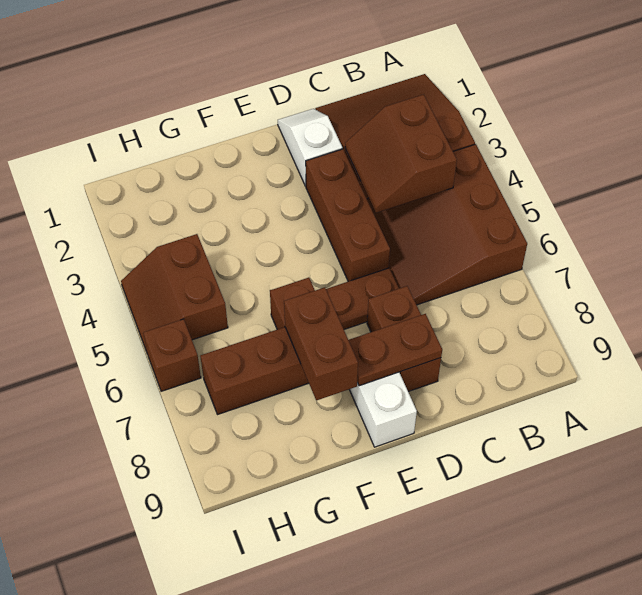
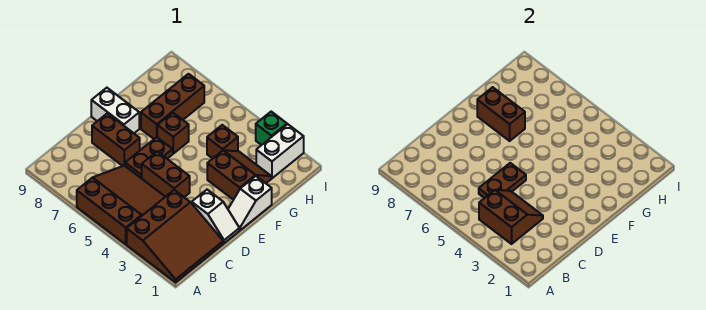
brown 1x3 brick [306,149,390,281] -> brown 1x2 brick [142,151,190,197]
brown 1x2 plate [349,314,442,386] -> brown 1x2 plate moved to [479,163,526,198]
none -> white 1x2 slope [228,176,272,230]
none -> white 1x2 brick [256,124,304,178]
brown 2x2 slope [121,234,228,352] -> brown 2x2 slope moved to [207,150,271,200]
none -> green 1x1 brick [256,112,287,145]
brown 1x1 brick [143,319,201,391] -> brown 1x1 brick moved to [207,125,238,159]

